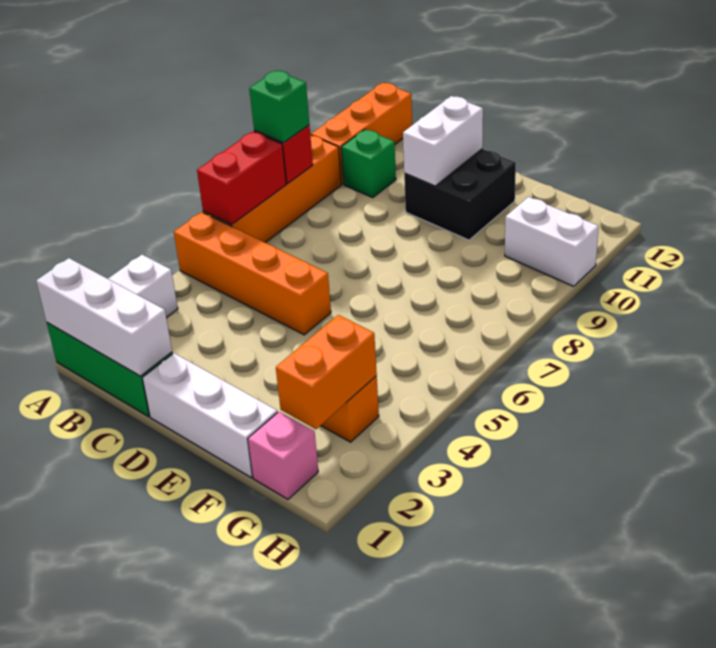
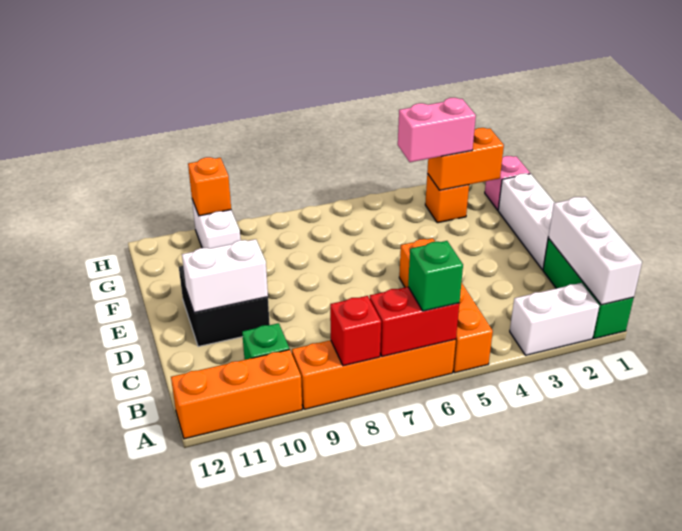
green 1x1 brick [249,71,309,143] -> green 1x1 brick moved to [408,241,463,311]
none -> pink 1x2 brick [398,98,476,162]
none -> orange 1x1 brick [188,157,231,216]

